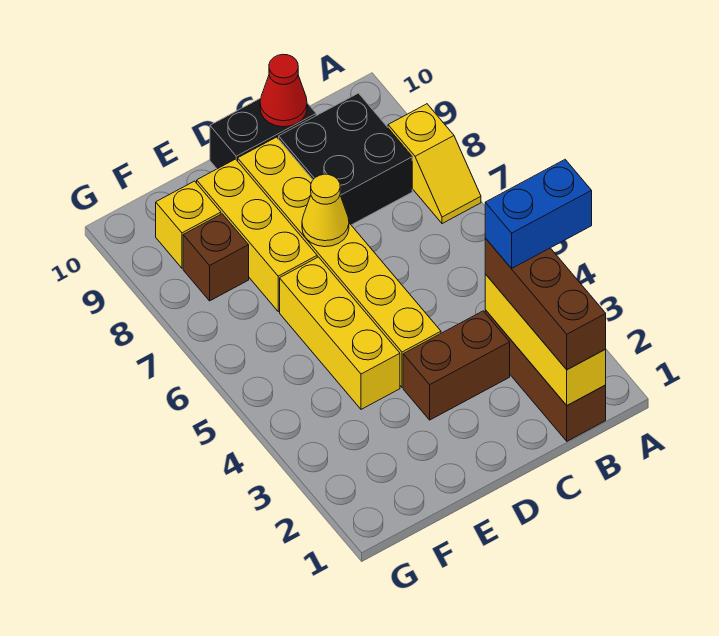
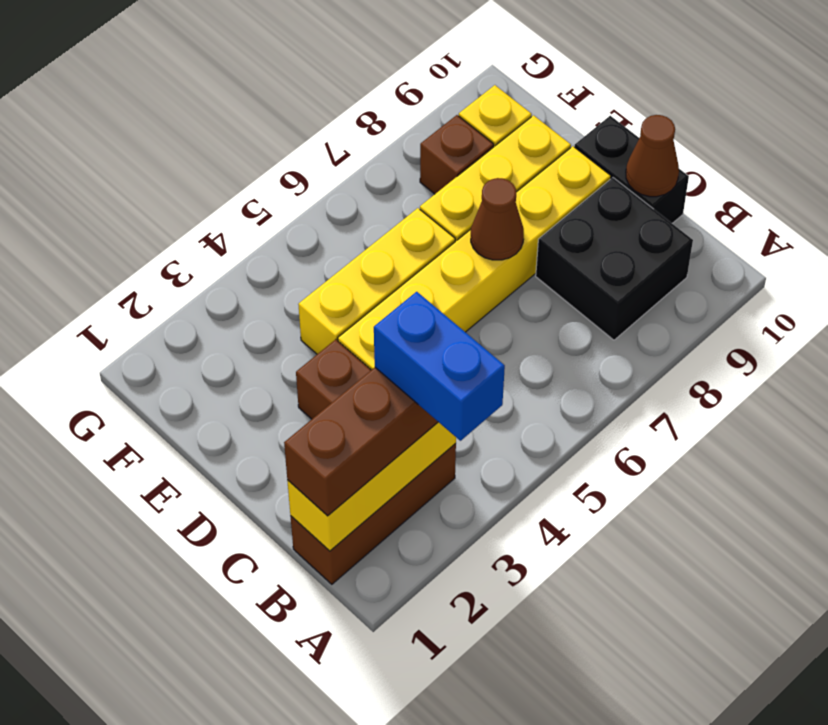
yellow 1x2 slope [388,104,481,224] -> none
red 1x1 cone [260,54,307,127] -> brown 1x1 cone [626,115,679,197]
yellow 1x1 cone [302,174,349,247] -> brown 1x1 cone [471,178,524,260]

